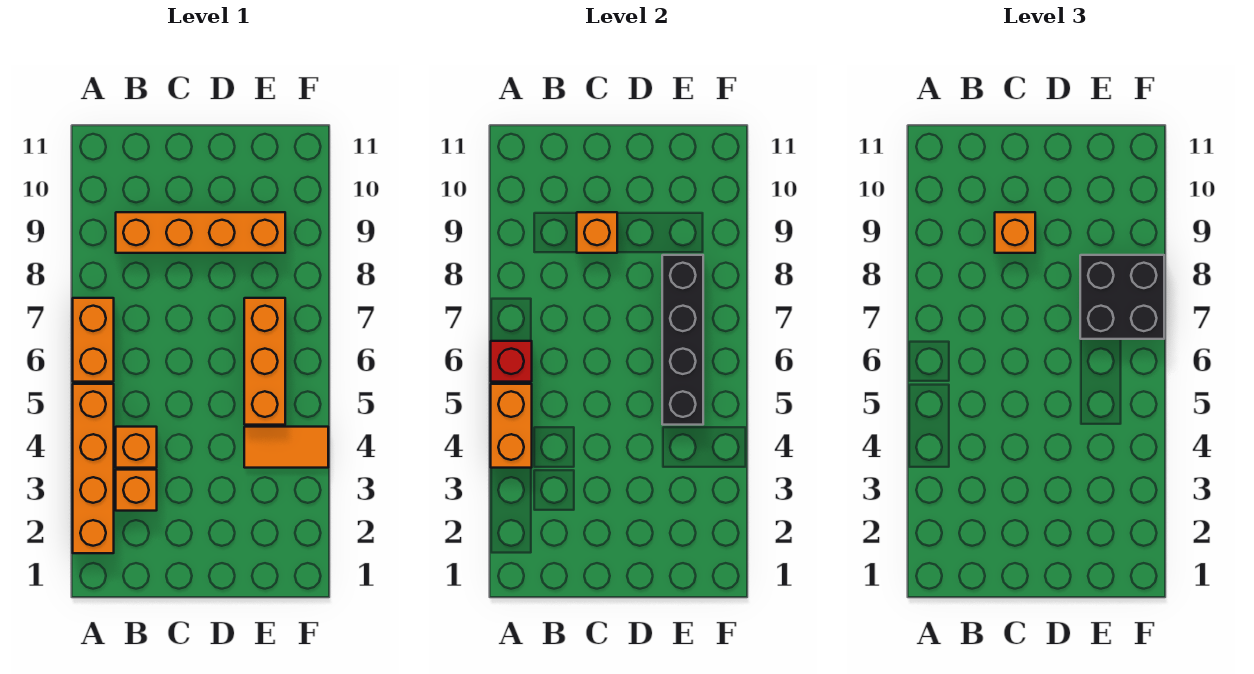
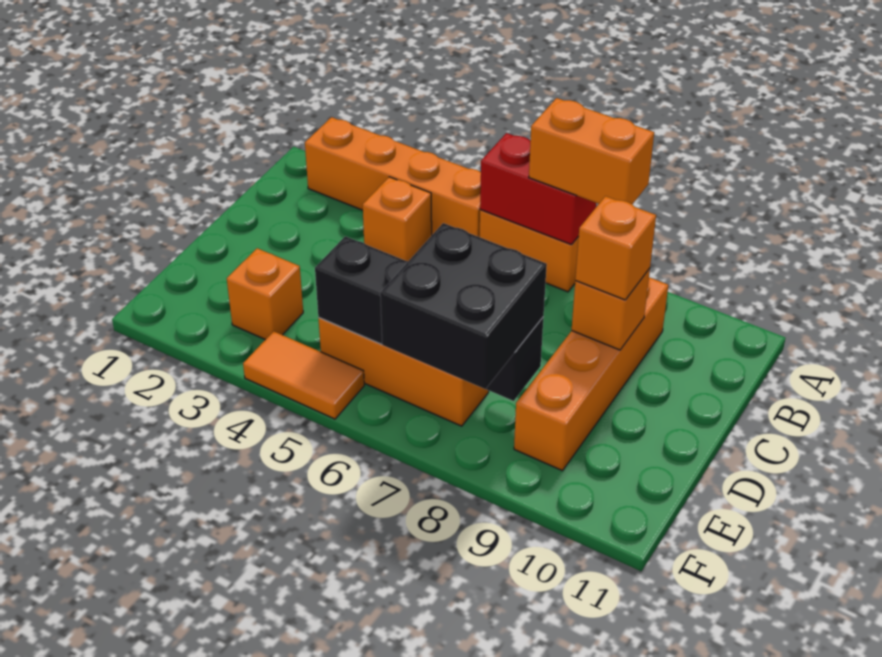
orange 1x2 brick [491,384,532,468] -> orange 1x2 brick moved to [529,98,654,204]
red 1x1 brick [491,341,532,382] -> red 1x2 brick [480,133,596,245]
orange 1x1 brick [116,470,157,511] -> orange 1x1 brick moved to [227,248,303,340]
orange 1x2 tile [244,427,328,468] -> orange 1x2 tile turned to [243,331,364,419]

